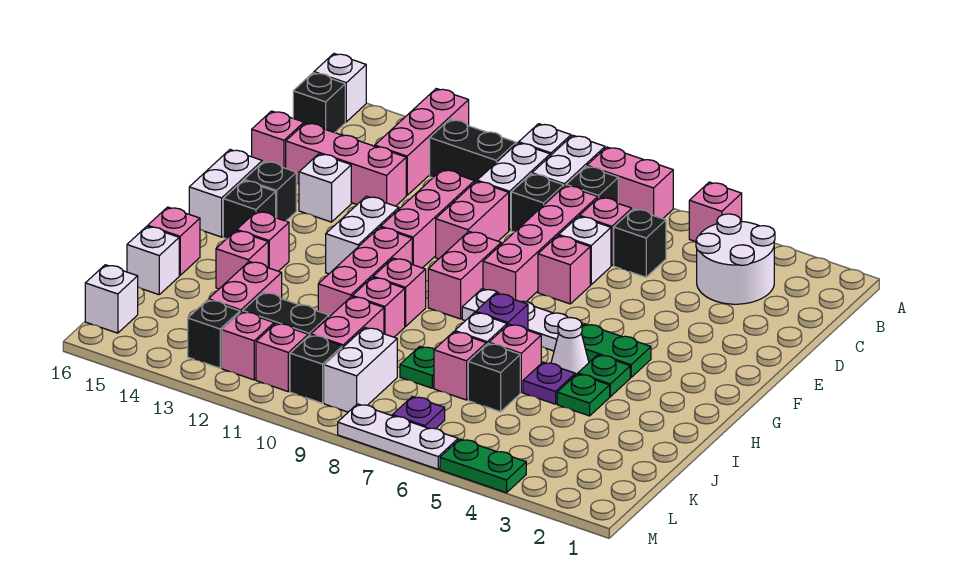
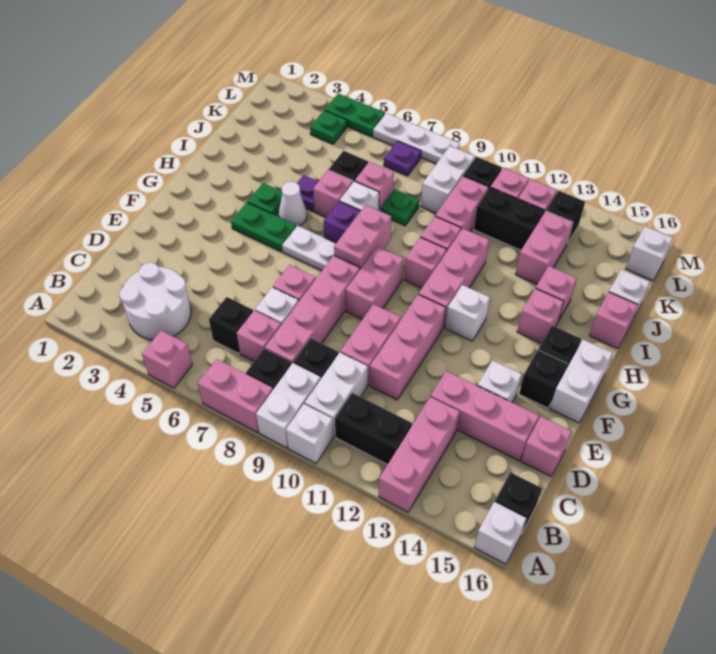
white 1x2 brick [326,196,399,274] -> white 1x1 brick [445,285,490,341]
none -> pink 1x2 brick [334,205,391,269]
green 1x1 plate [557,374,610,416] -> green 1x1 plate moved to [310,110,347,144]

